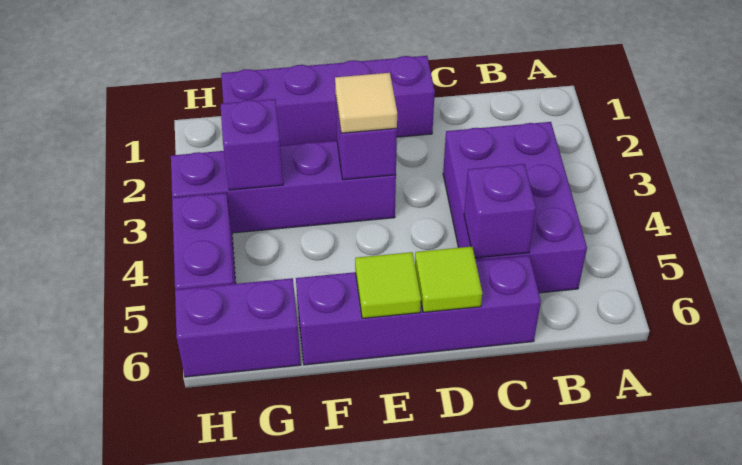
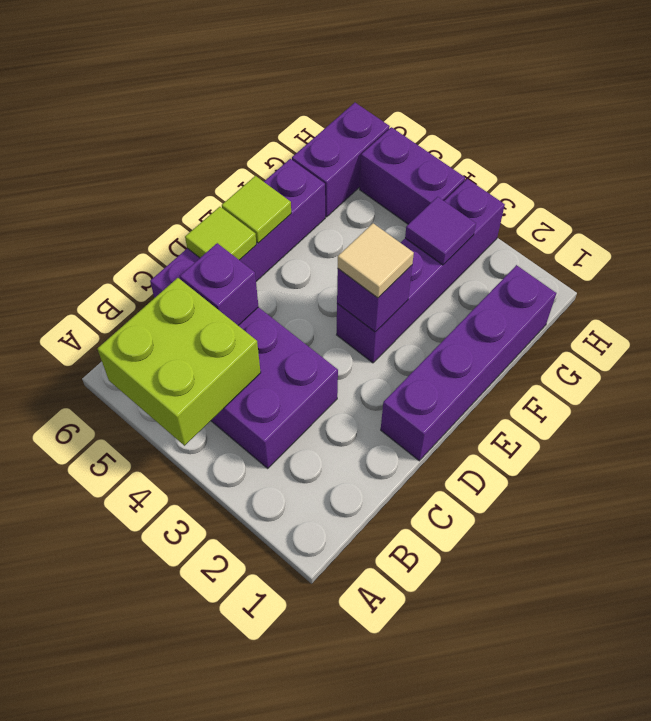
none -> lime 2x2 brick [97,278,261,446]
purple 1x1 brick [220,99,283,190] -> purple 1x1 tile [405,197,476,265]

